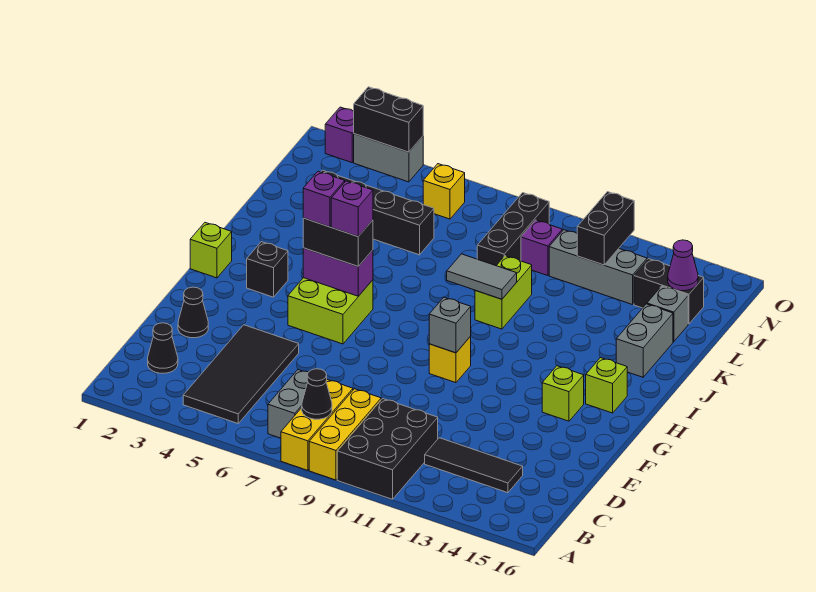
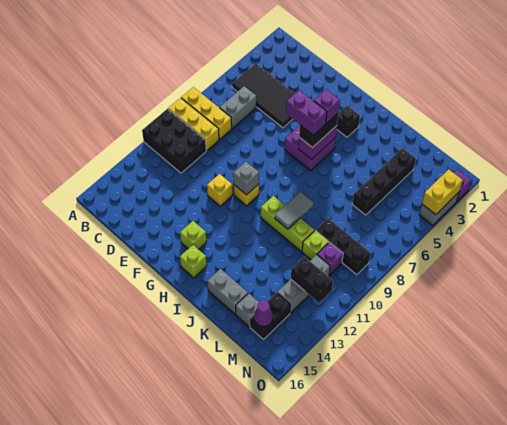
grey 1x2 brick [268,370,308,438] -> grey 1x2 brick turned to [220,86,256,128]
black 1x1 cone [302,369,332,419] -> none
black 1x1 cone [148,323,178,373] -> none
black 1x3 tile [425,438,523,493] -> none
black 1x1 cone [178,287,208,338] -> none
lime 2x2 brick [288,278,373,344] -> purple 2x2 brick [284,125,336,171]
lime 1x1 brick [190,223,232,278] -> lime 1x1 brick moved to [302,230,329,259]
purple 1x1 brick [331,181,373,236] -> purple 1x2 brick [286,90,327,135]
lime 1x2 brick [475,256,532,329] -> lime 1x3 brick [261,196,314,251]
yellow 1x1 brick [423,164,465,219] -> yellow 1x1 brick moved to [207,174,233,206]
black 1x2 brick [354,87,423,152] -> yellow 1x2 brick [422,169,463,214]

